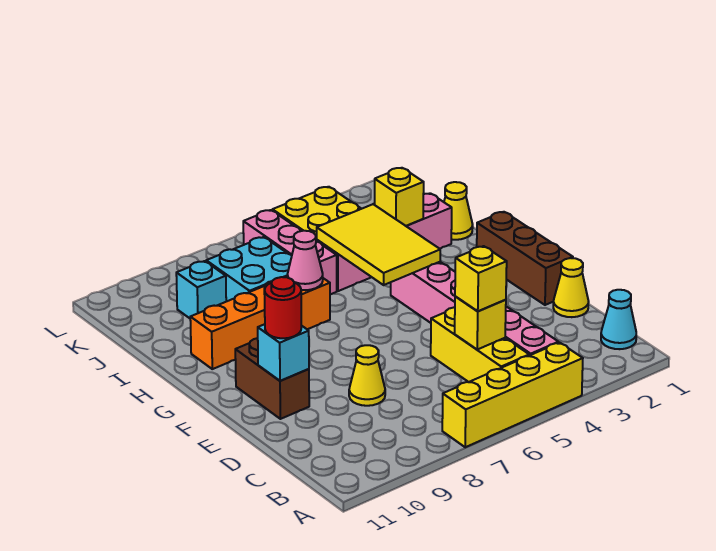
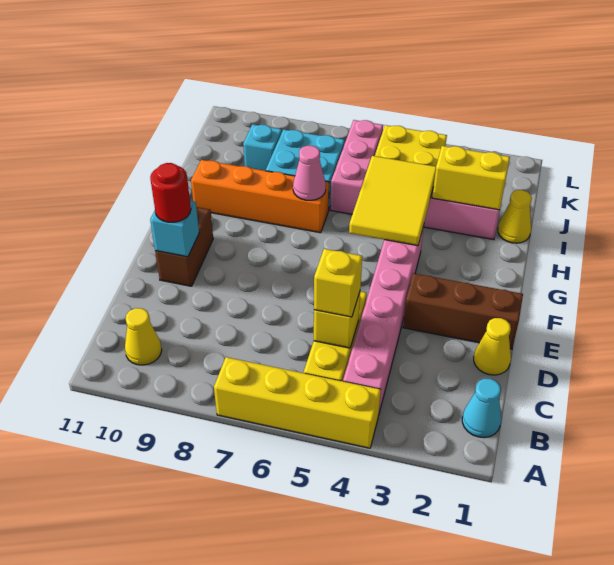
yellow 1x1 cone [349,345,385,406] -> yellow 1x1 cone moved to [125,308,162,365]
brown 1x3 brick [477,212,573,305] -> brown 1x3 brick turned to [403,273,523,349]
yellow 1x1 brick [375,168,424,226] -> yellow 1x2 brick [432,146,510,210]

